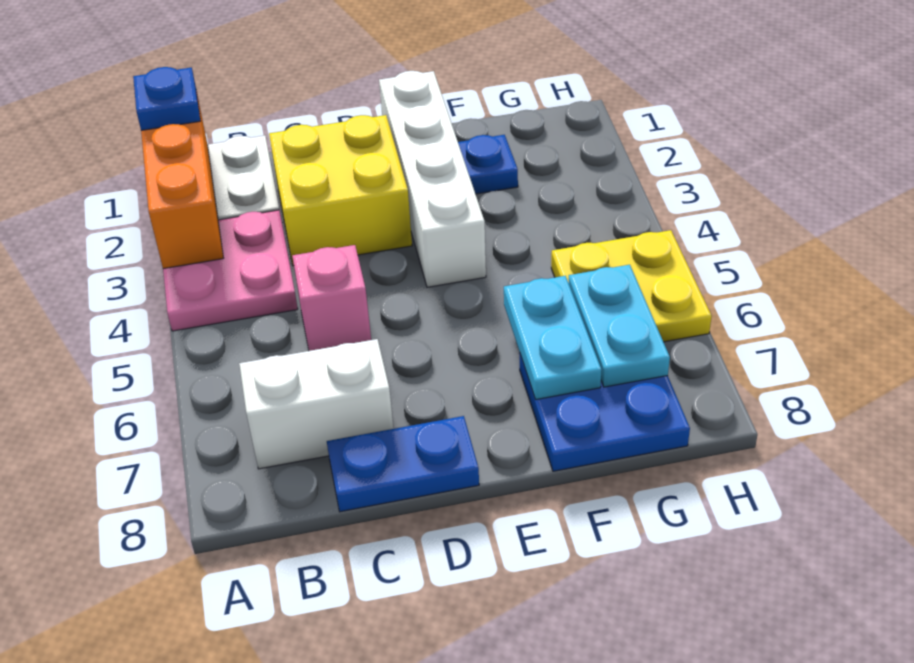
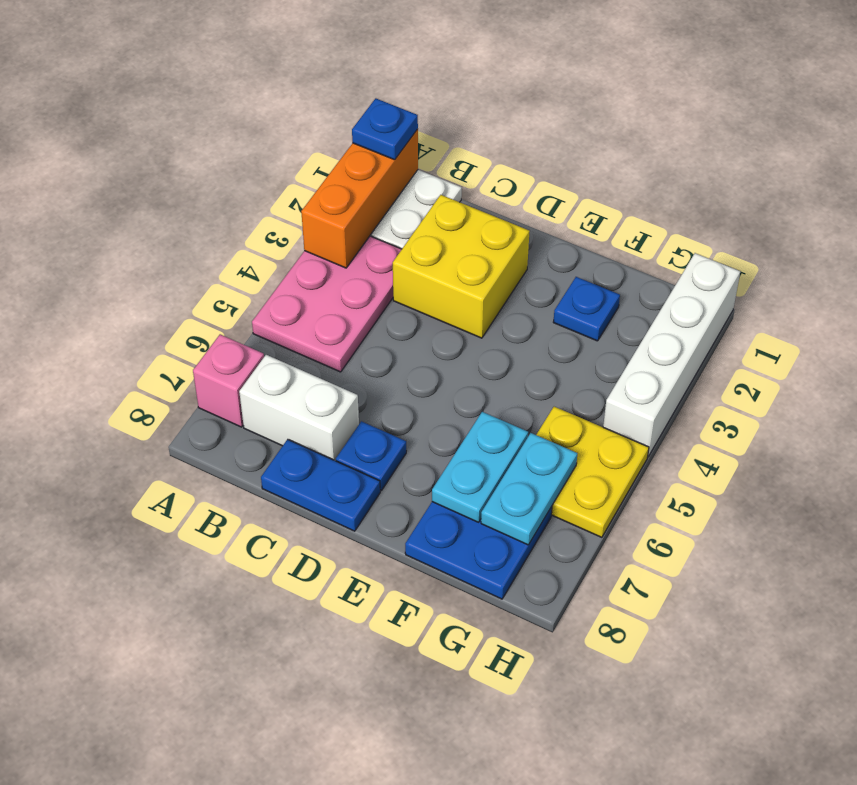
pink 2x2 plate [163,210,298,331] -> pink 2x3 plate [252,236,402,372]
pink 1x1 brick [292,245,371,351] -> pink 1x1 brick moved to [193,334,264,427]
none -> blue 1x1 plate [336,421,406,491]
white 1x4 brick [379,71,486,287] -> white 1x4 brick moved to [603,253,740,457]

